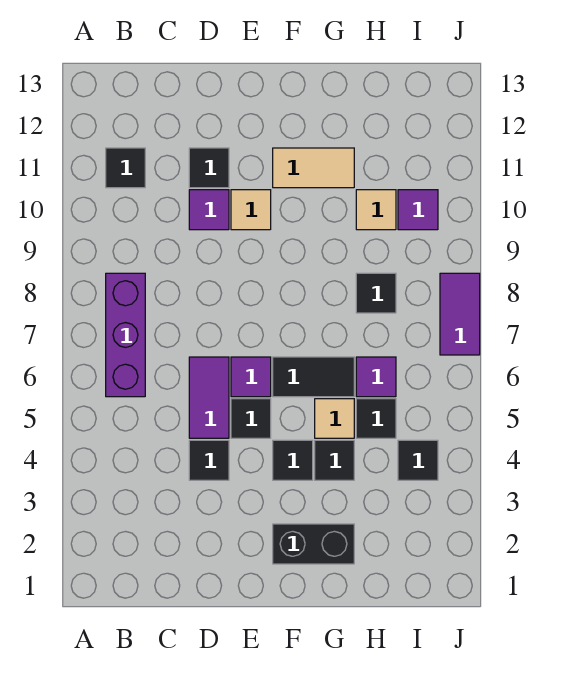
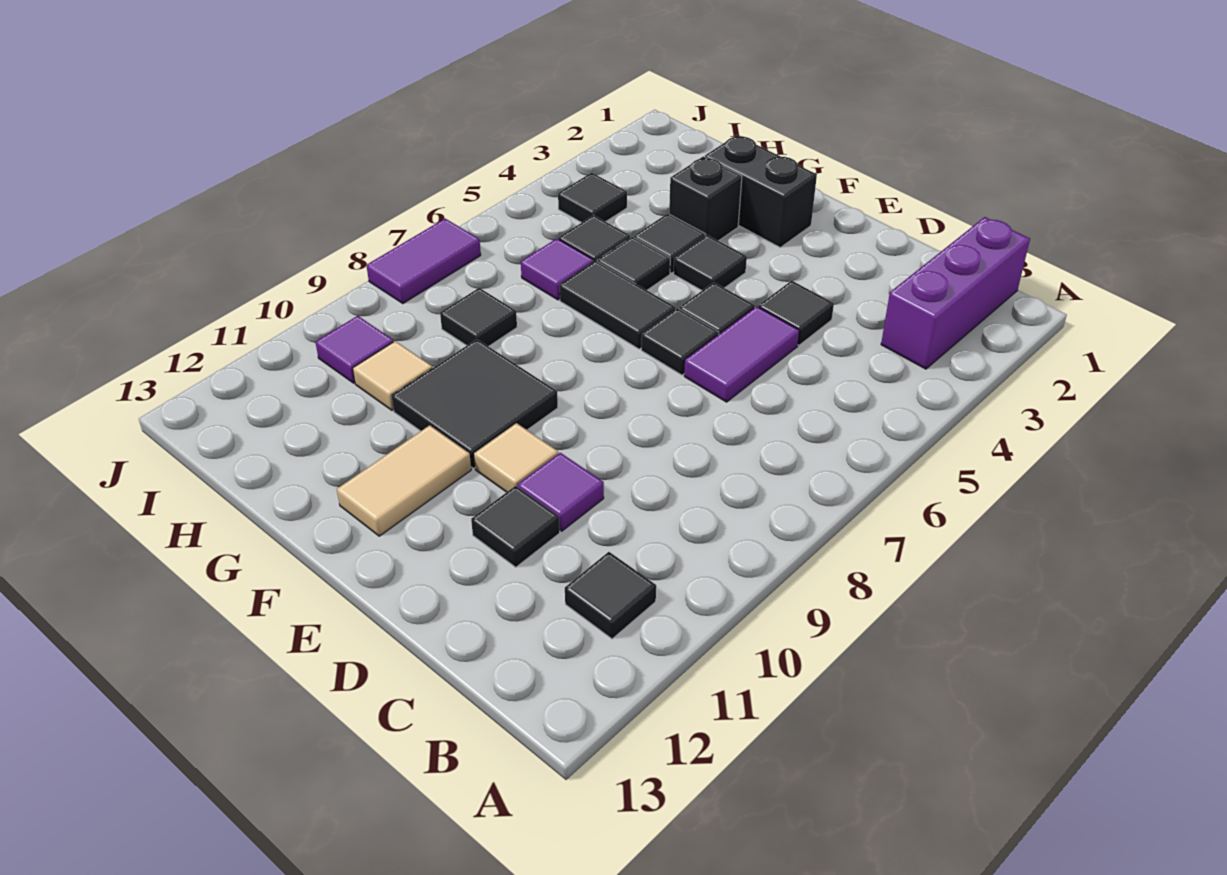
purple 1x3 brick [106,273,145,397] -> purple 1x3 brick moved to [881,217,1030,369]
purple 1x1 tile [231,357,271,397] -> black 1x1 tile [641,308,719,375]
none -> black 2x2 tile [392,339,558,468]
tan 1x2 tile [273,148,354,188] -> tan 1x2 tile turned to [337,425,471,536]
none -> black 1x1 brick [669,156,742,241]
tan 1x1 tile [315,399,354,438] -> black 1x1 tile [597,237,670,290]

